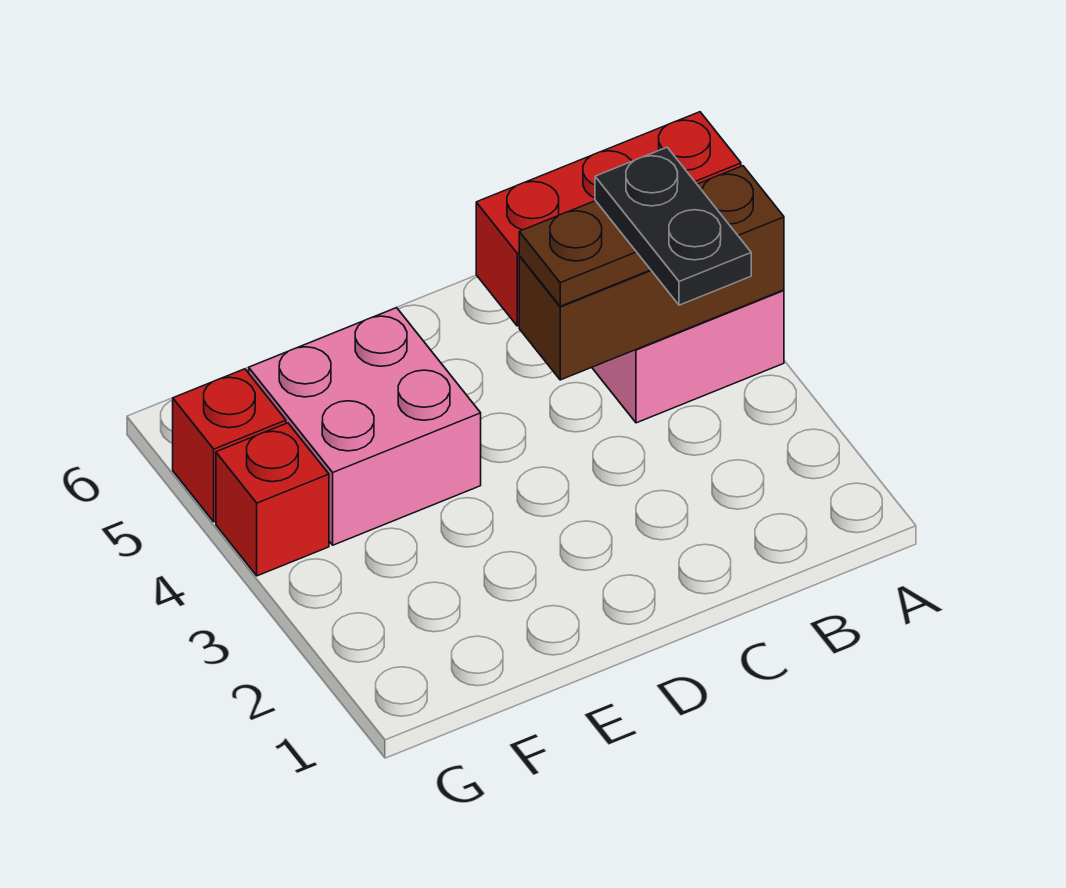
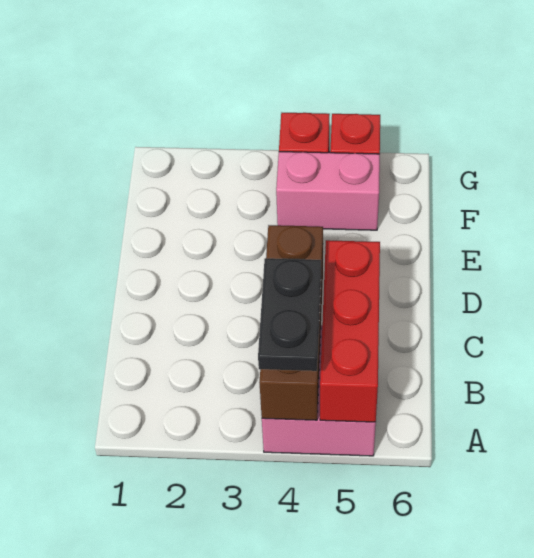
black 1x2 plate [595,147,751,305] -> black 1x2 plate turned to [258,258,321,371]
pink 2x2 brick [249,308,481,545] -> pink 1x2 brick [276,152,380,230]

